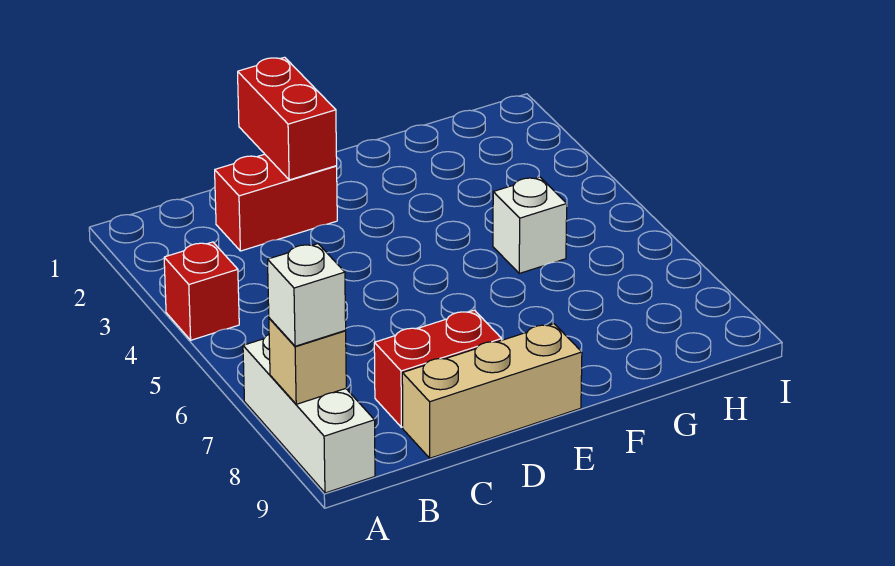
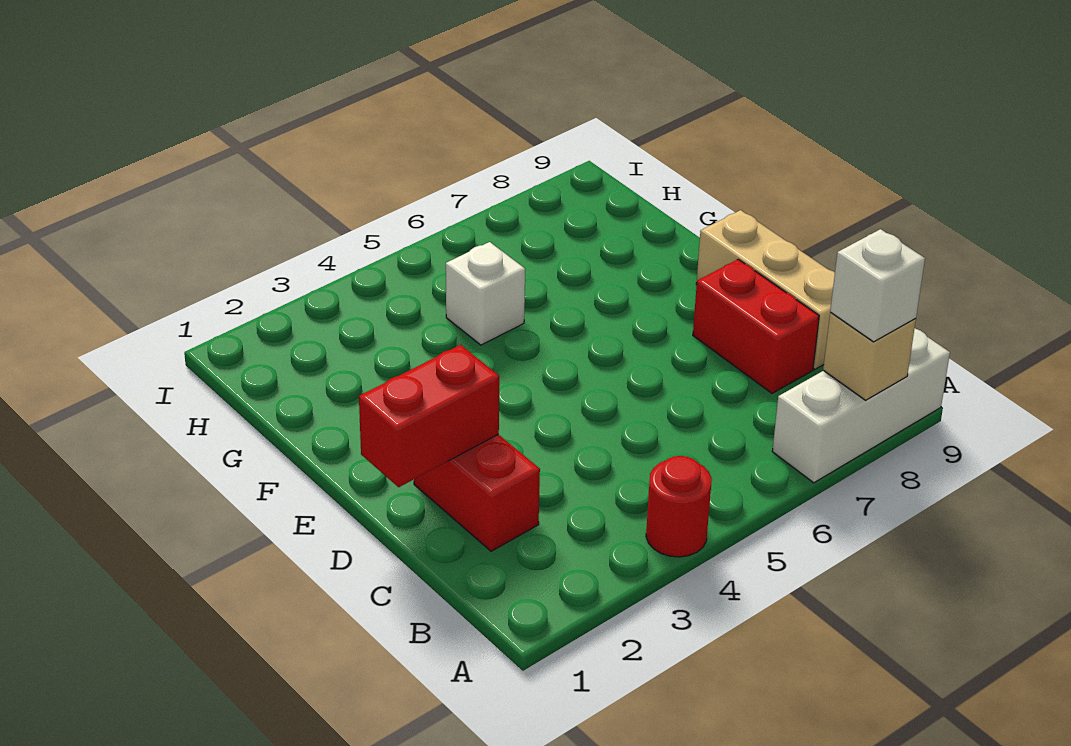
red 1x1 brick [164,242,239,340] -> red 1x1 round brick [646,456,712,557]

